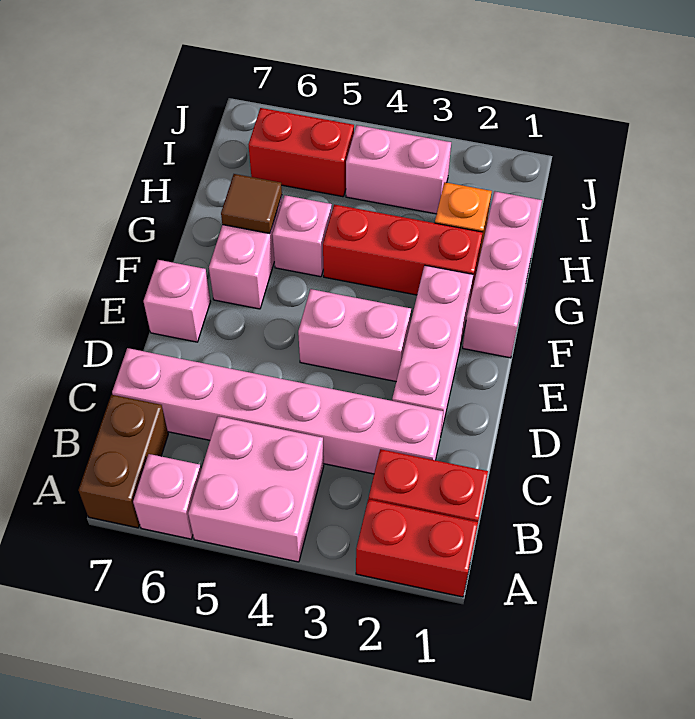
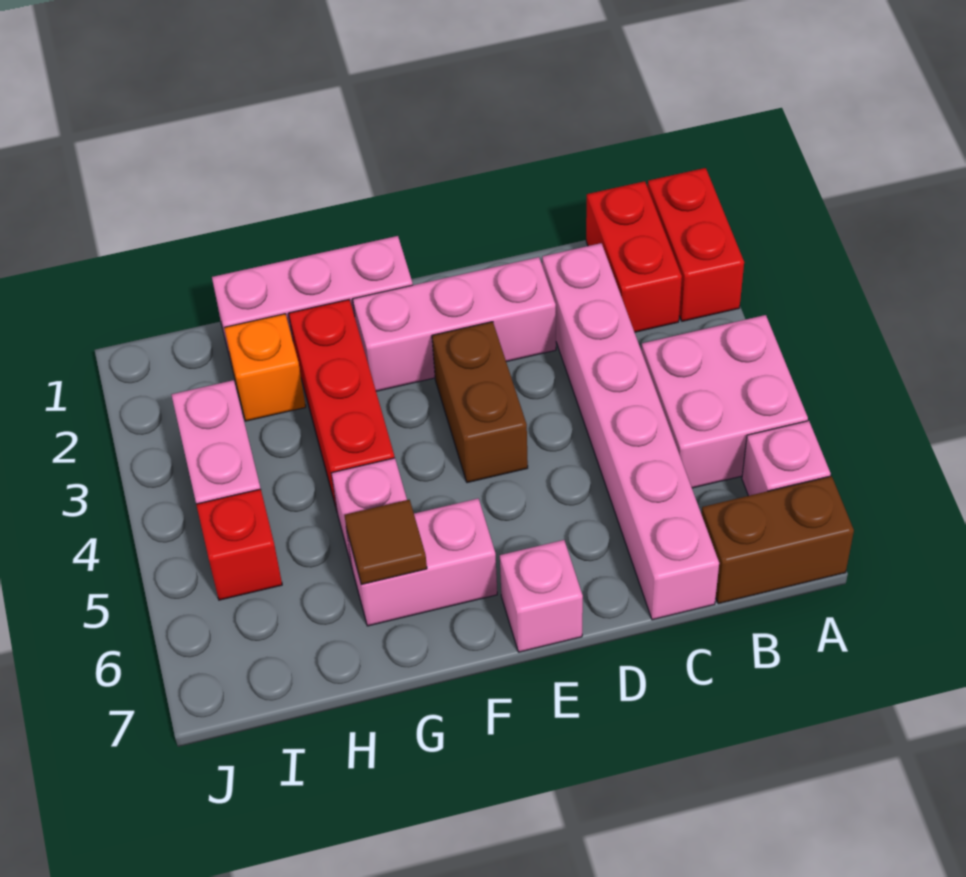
pink 1x2 brick [298,289,411,381] -> brown 1x2 brick [432,322,528,483]
red 1x2 brick [248,108,354,197] -> red 1x1 brick [196,489,282,600]

